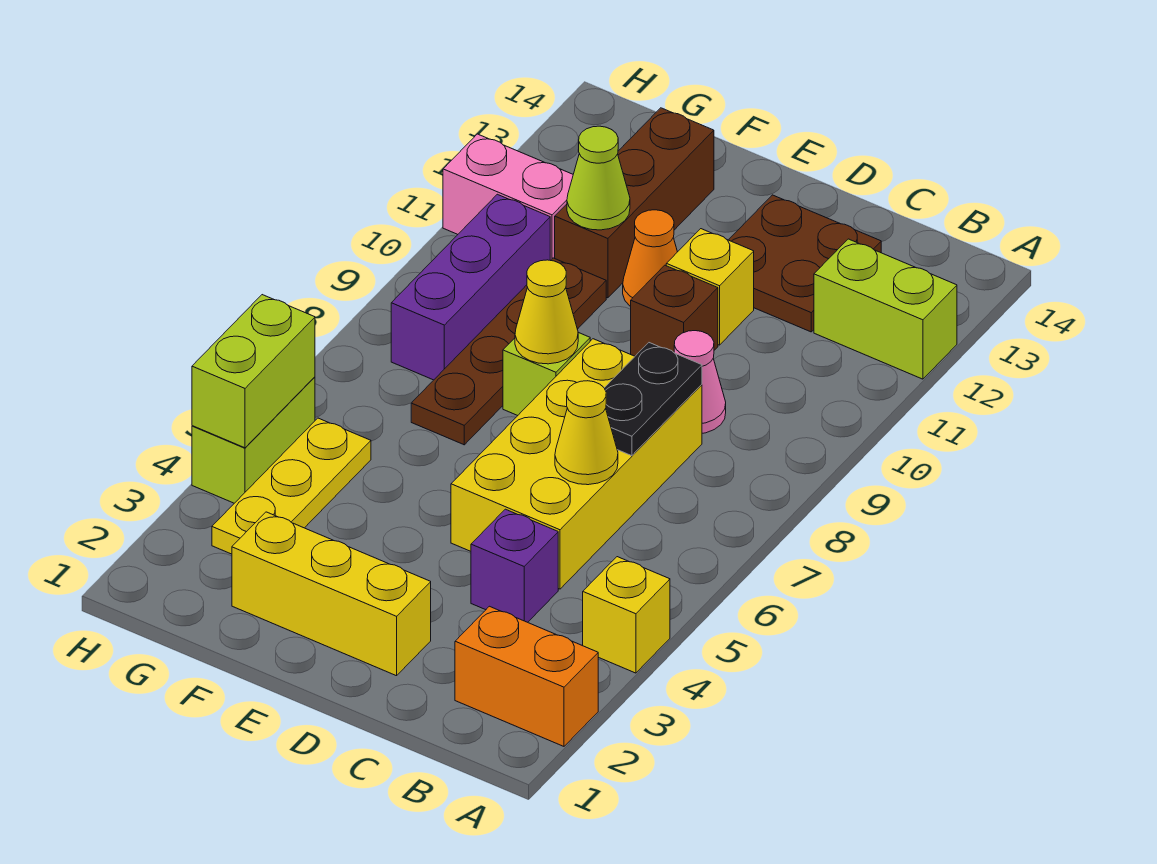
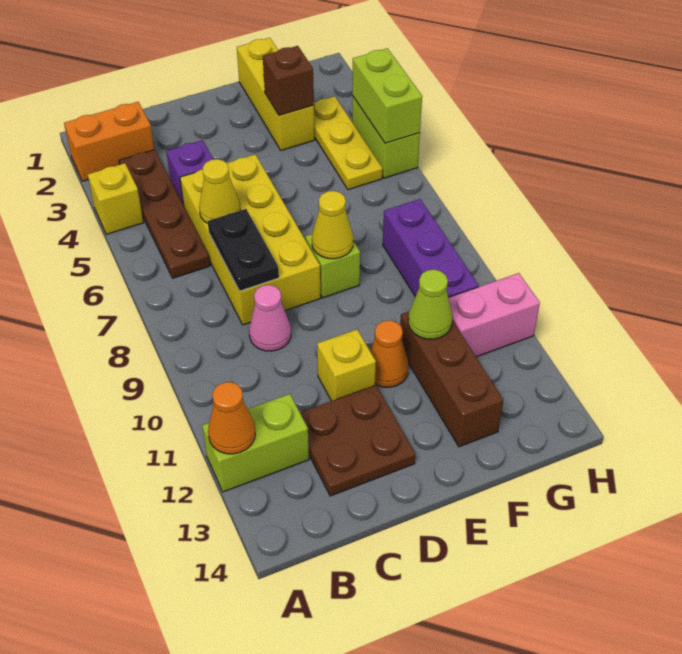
none -> orange 1x1 cone [208,382,255,454]
yellow 1x3 brick [232,512,431,676] -> yellow 1x3 brick turned to [237,38,315,150]
brown 1x1 brick [631,265,718,356] -> brown 1x1 brick moved to [263,46,314,116]
brown 1x4 plate [411,258,606,445] -> brown 1x4 plate moved to [119,150,210,278]

